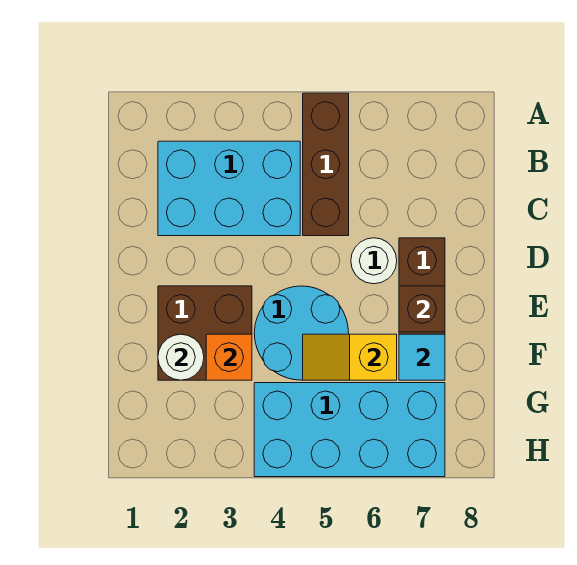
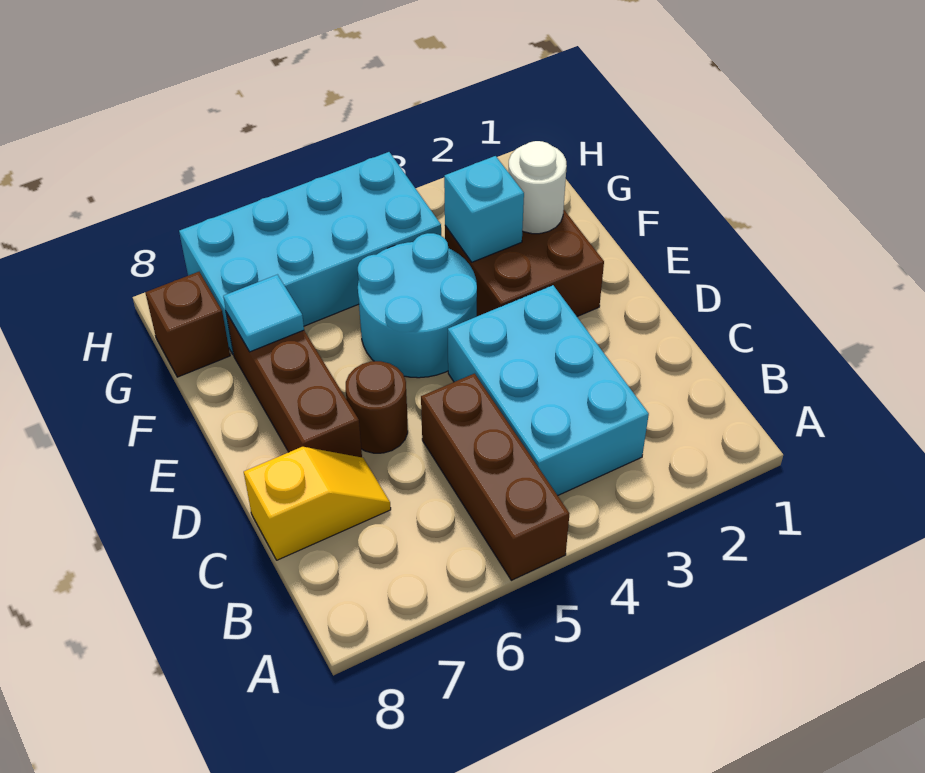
cyan 2x3 brick [158,141,300,236] -> cyan 2x3 brick turned to [448,285,649,495]
white 1x1 round brick [351,238,397,284] -> brown 1x1 round brick [346,361,408,453]
brown 1x1 brick [399,286,445,332] -> brown 1x1 brick moved to [145,272,230,377]
orange 1x1 brick [206,334,252,380] -> cyan 1x1 brick [444,156,524,262]
yellow 1x2 slope [303,334,397,380] -> yellow 1x2 slope moved to [244,447,391,560]

